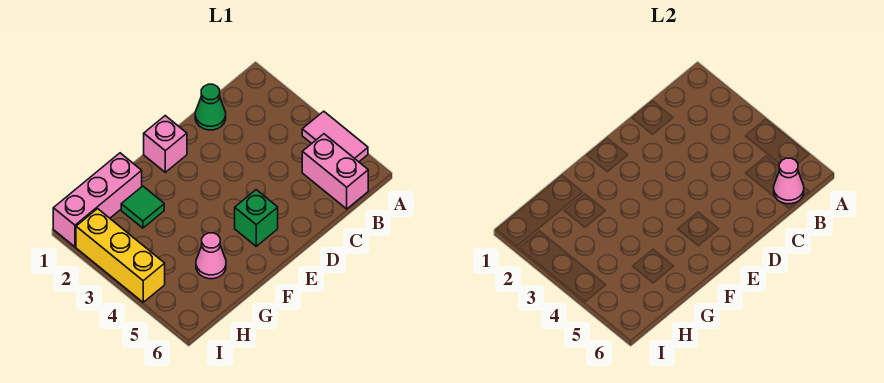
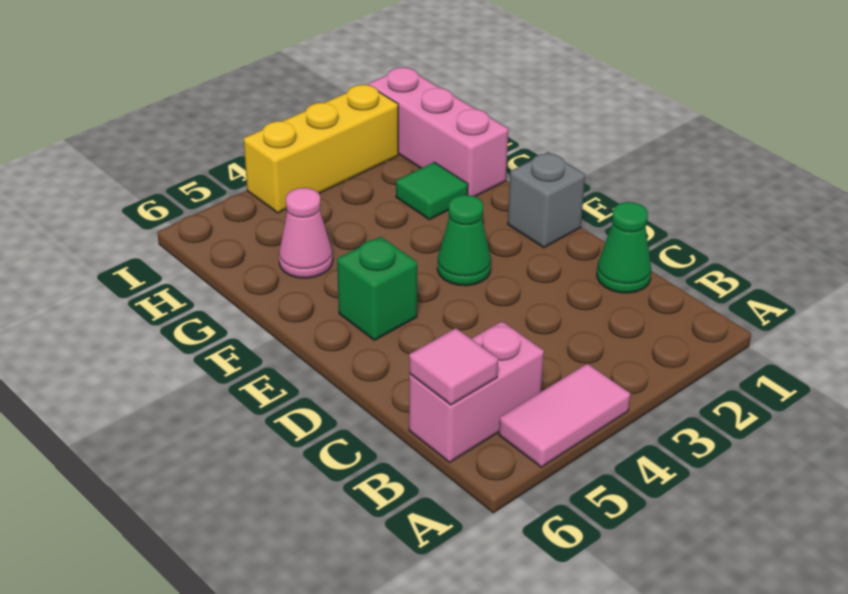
pink 1x1 cone [774,158,804,204] -> pink 1x1 tile [409,328,498,405]
pink 1x1 brick [144,116,187,172] -> grey 1x1 brick [508,152,585,248]
none -> green 1x1 cone [437,195,491,286]

